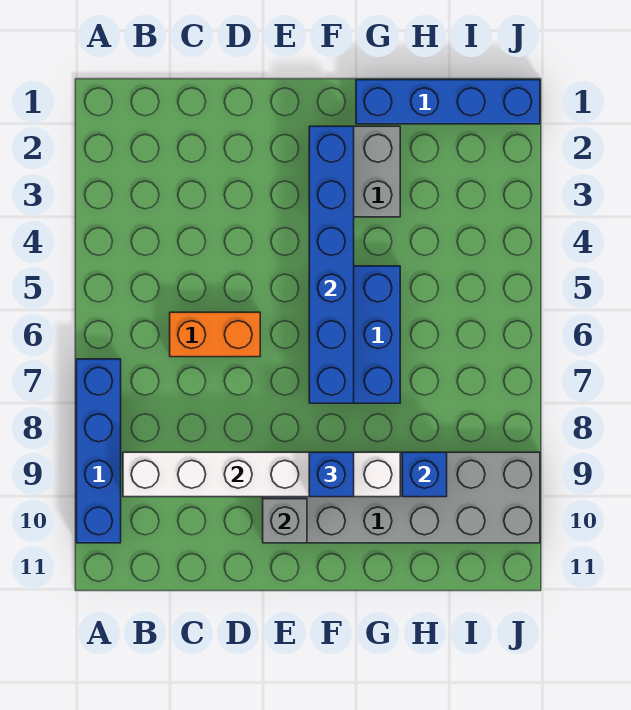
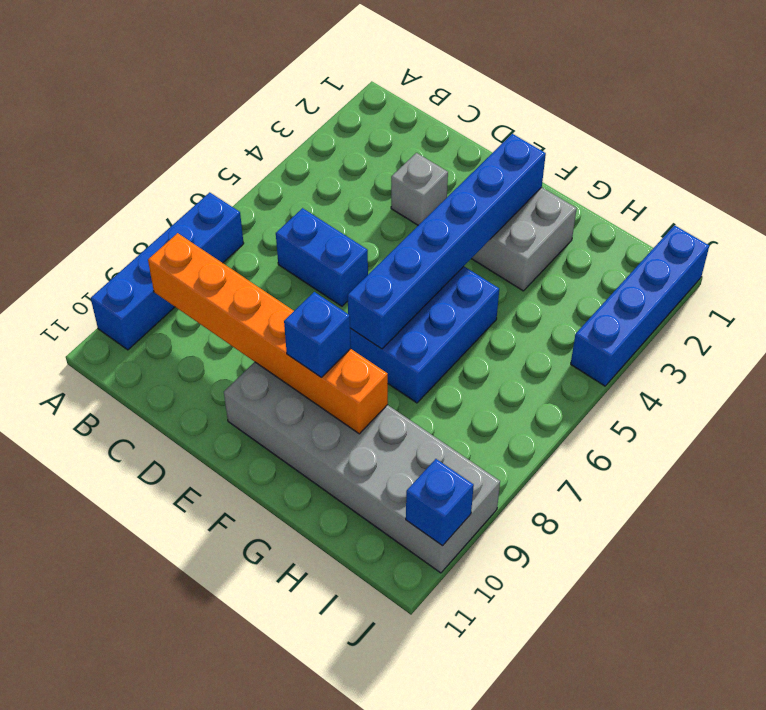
white 1x6 brick [123,452,400,497] -> orange 1x6 brick [148,233,388,434]
orange 1x2 brick [170,312,260,357] -> blue 1x2 brick [276,208,368,306]
grey 1x1 brick [263,499,307,543] -> grey 1x1 brick moved to [391,153,448,225]
blue 1x4 brick [356,80,540,124] -> blue 1x4 brick turned to [571,225,709,386]
blue 1x1 brick [402,452,447,497] -> blue 1x1 brick moved to [406,459,474,546]

